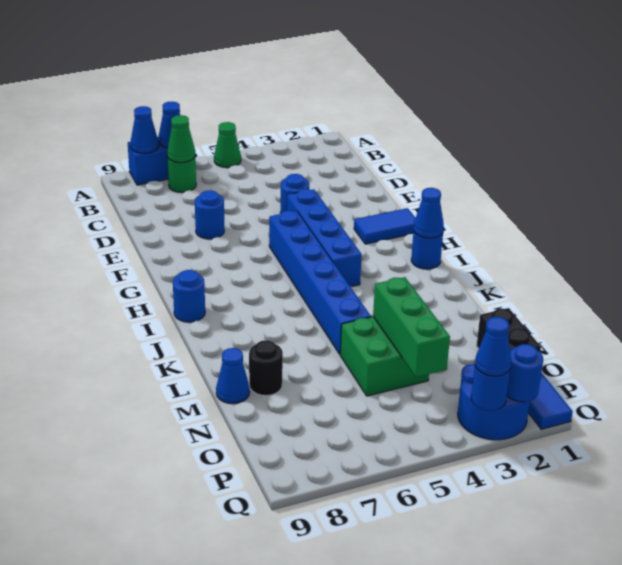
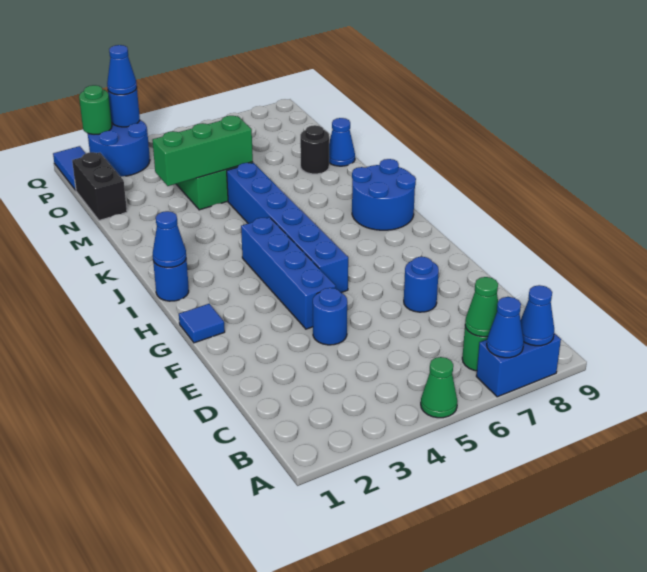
blue 1x2 tile [354,208,415,244] -> blue 1x1 tile [179,304,225,343]
blue 1x1 round brick [173,270,205,322] -> blue 2x2 round brick [352,159,416,230]
green 1x3 brick [373,277,450,377] -> green 1x3 brick turned to [152,116,253,186]
blue 1x1 round brick [507,344,543,402] -> green 1x1 round brick [79,85,112,134]

